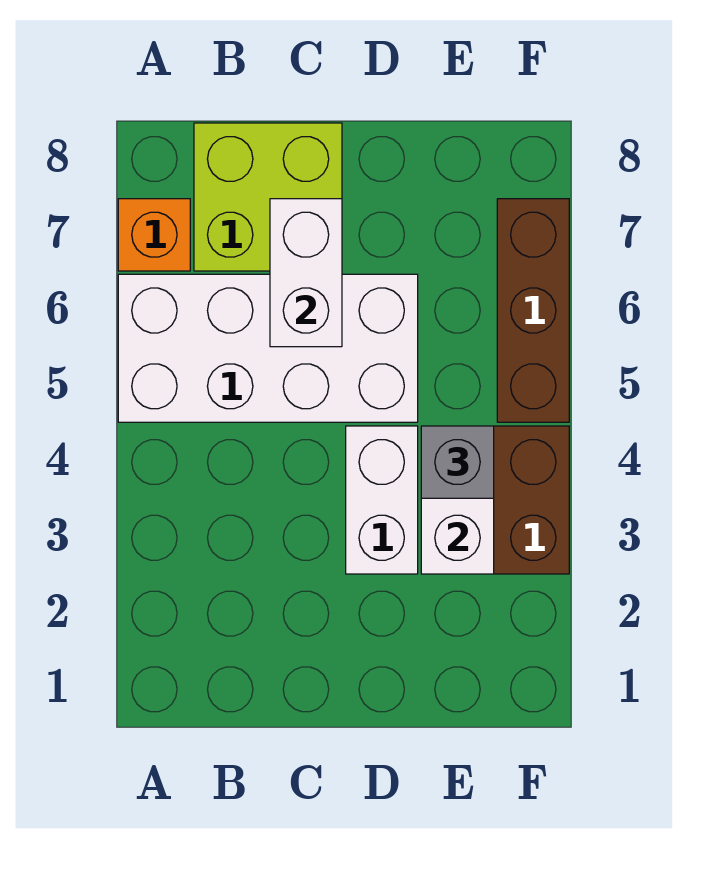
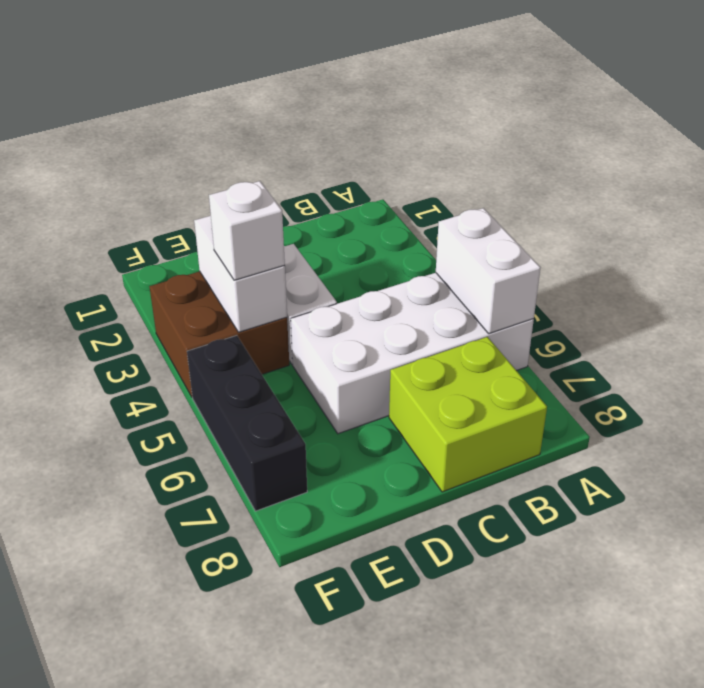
orange 1x1 brick [118,199,190,271] -> none
white 1x2 brick [270,199,342,347] -> white 1x2 brick moved to [436,208,541,334]
grey 1x1 brick [421,426,494,498] -> white 1x1 brick [209,181,285,280]
brown 1x3 brick [497,199,569,422] -> black 1x3 brick [187,336,307,511]

